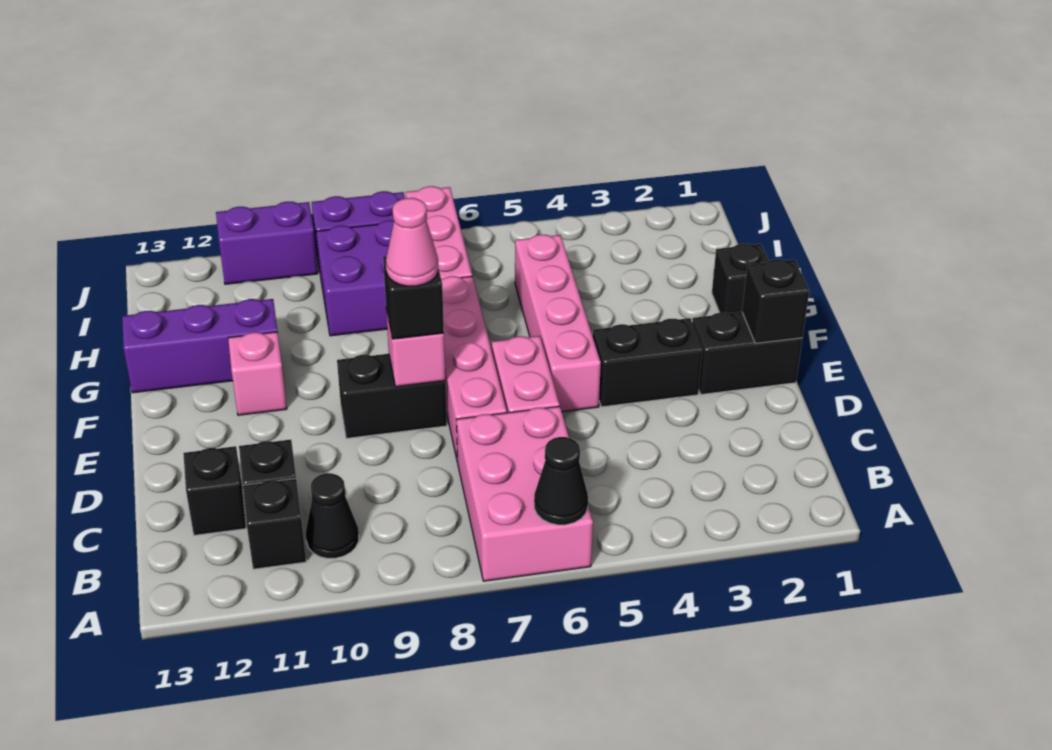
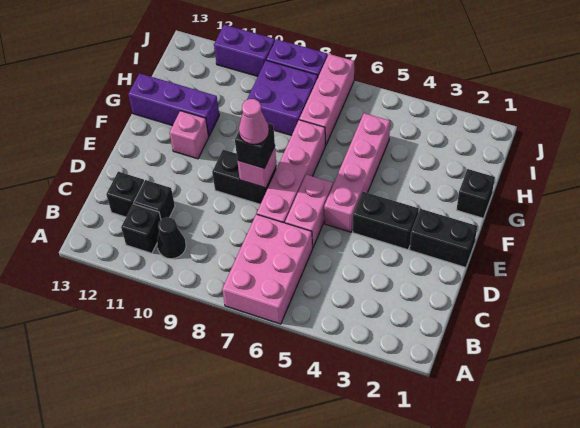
black 1x1 cone [534,437,588,525] -> none
black 1x1 brick [742,259,809,343] -> none

